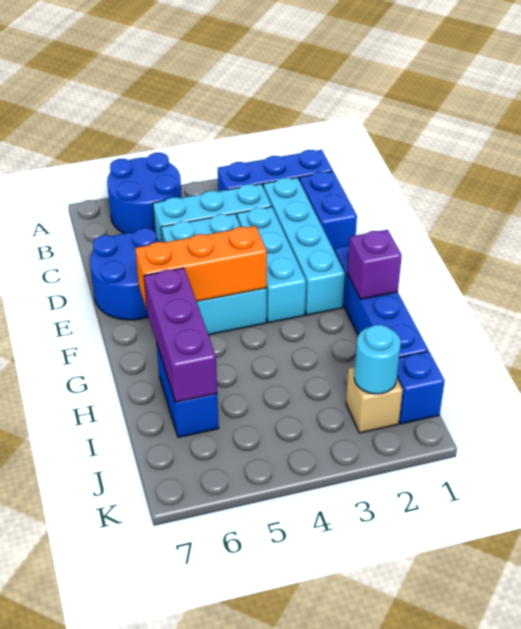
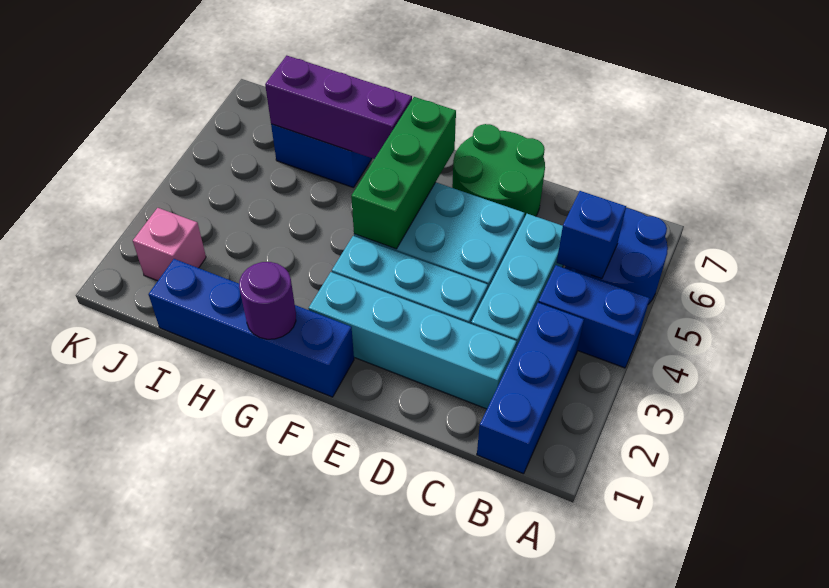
blue 1x2 brick [299,171,357,251] -> blue 1x2 brick moved to [538,265,650,368]
blue 2x2 round brick [90,228,160,320] -> green 2x2 round brick [452,124,545,218]
orange 1x3 brick [135,226,267,309] -> green 1x3 brick [351,97,456,249]
purple 1x1 brick [348,230,402,299] -> purple 1x1 round brick [239,262,296,339]
blue 1x1 brick [397,351,445,424] -> blue 1x1 brick moved to [557,191,626,279]
tan 1x1 brick [346,367,403,433] -> pink 1x1 brick [133,208,206,281]
cyan 1x1 round brick [354,325,401,394] -> none

